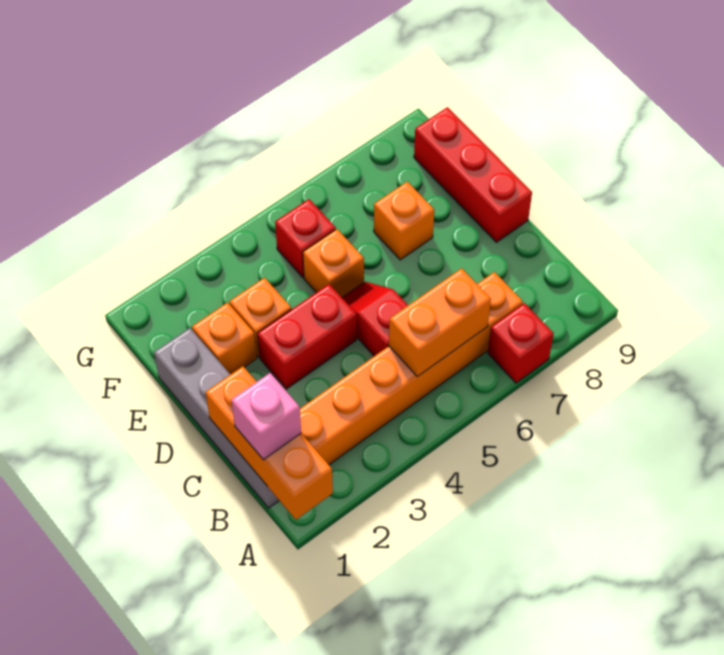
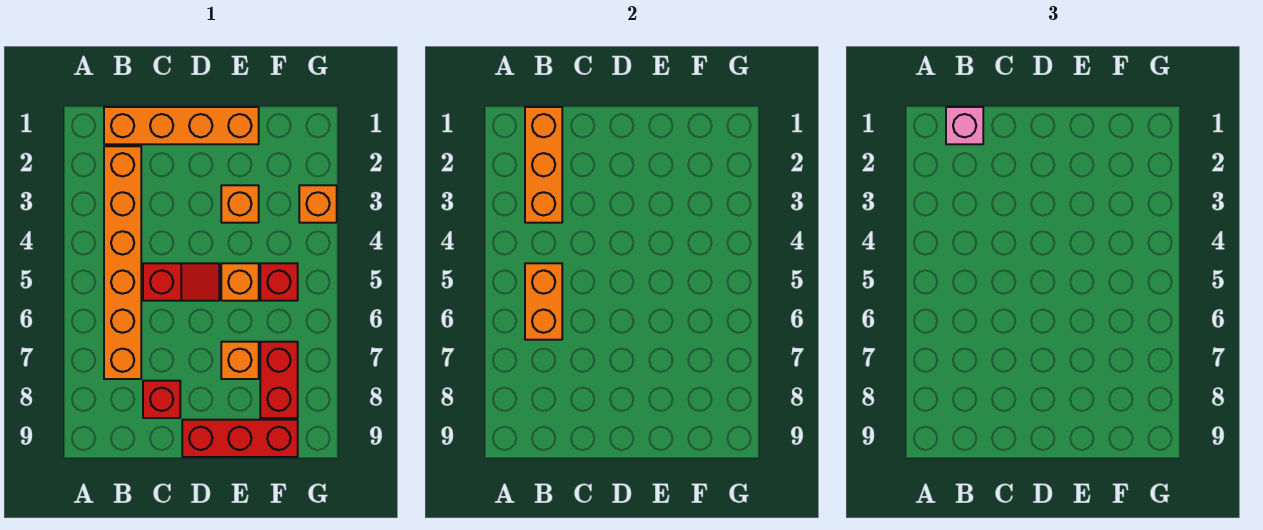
orange 1x3 brick [206,366,333,520] -> orange 1x3 brick turned to [525,107,562,223]
red 1x1 brick [488,303,554,383] -> red 1x1 brick moved to [143,381,180,418]
grey 1x4 brick [154,328,279,508] -> orange 1x4 brick [104,107,259,144]
red 1x2 brick [257,284,357,389] -> red 1x2 brick moved to [260,342,298,418]
orange 1x1 brick [192,303,257,375] -> orange 1x1 brick moved to [299,185,337,223]

